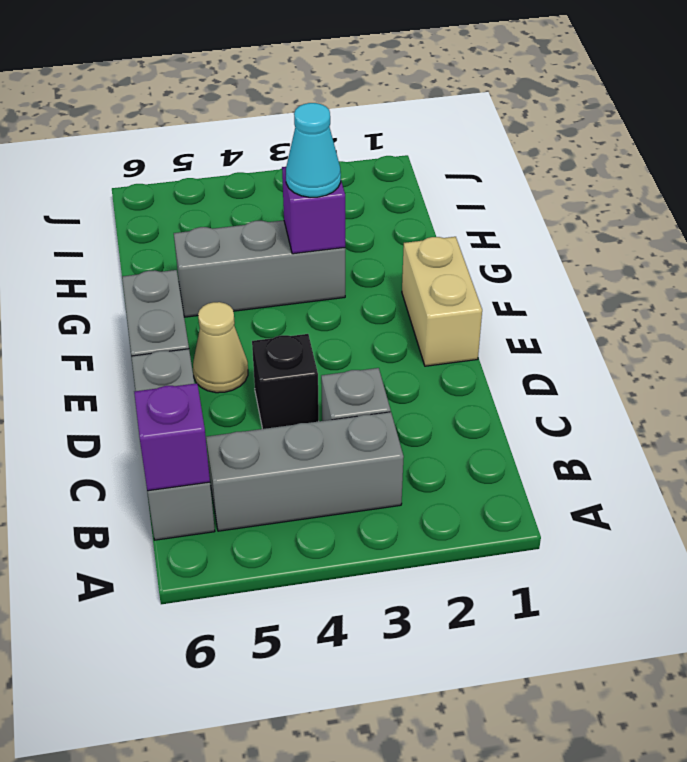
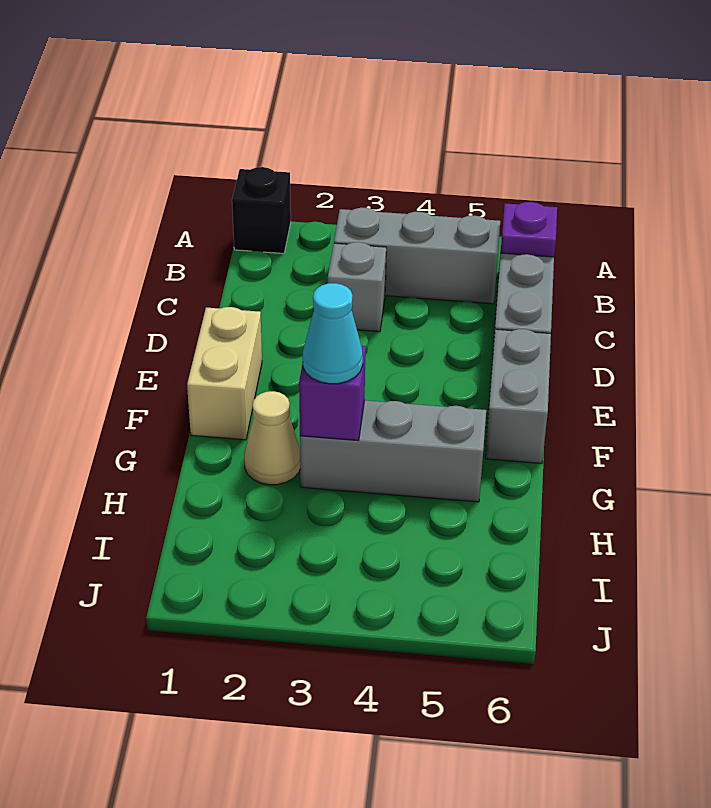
purple 1x1 brick [134,383,210,491] -> purple 1x1 plate [501,202,557,257]
black 1x1 brick [252,334,319,429] -> black 1x1 brick moved to [232,167,291,253]
tan 1x1 cone [193,302,248,393] -> tan 1x1 cone moved to [244,391,300,485]

